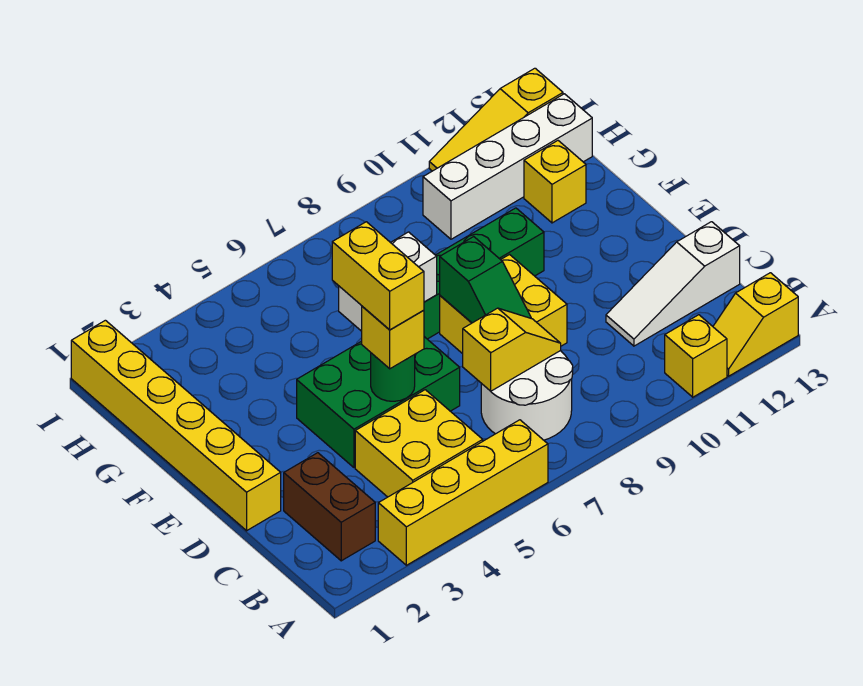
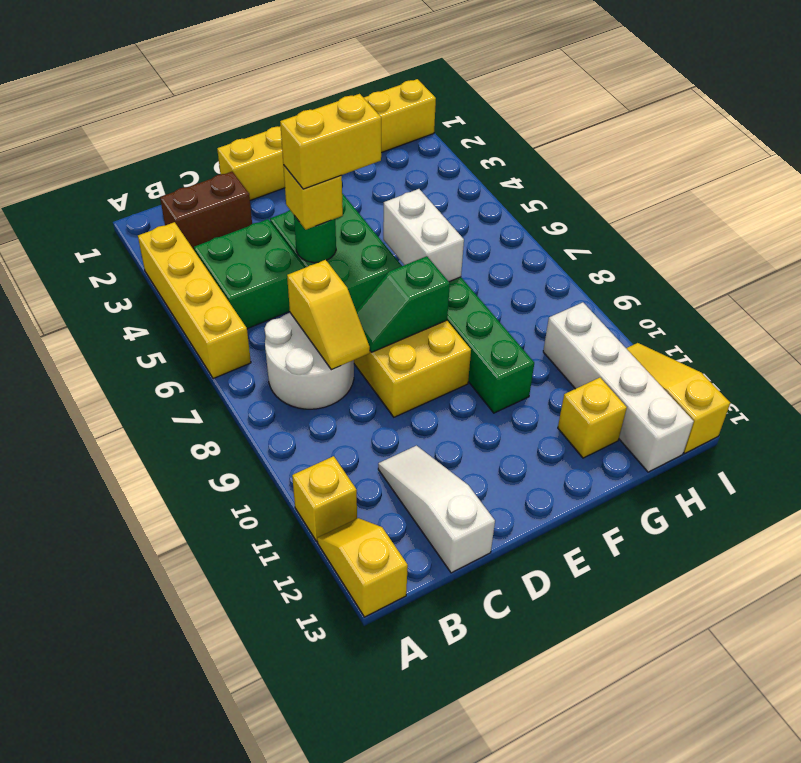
yellow 2x2 brick [355,390,483,497] -> green 2x2 brick [194,219,305,329]

